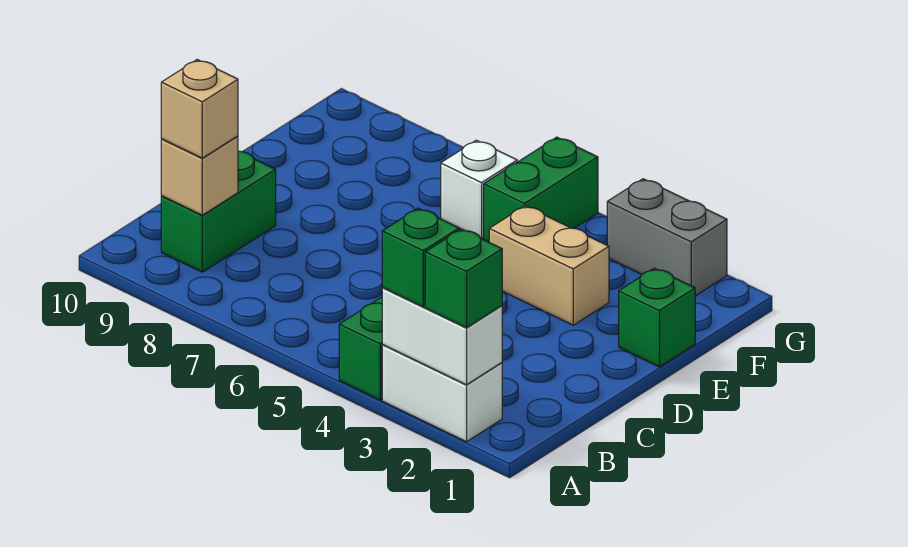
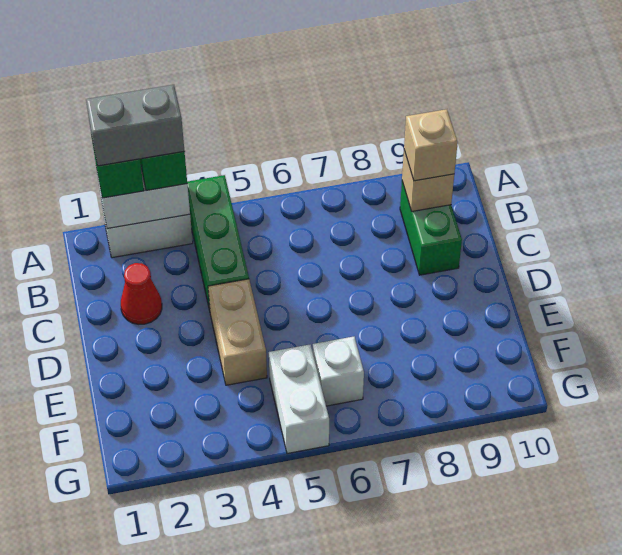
none -> red 1x1 cone [121,263,162,324]
green 1x1 brick [619,268,695,367] -> none
tan 1x2 brick [489,206,609,325] -> tan 1x2 brick turned to [208,279,267,385]
green 1x2 brick [484,137,598,242] -> white 1x2 brick [269,345,329,454]
grey 1x2 brick [607,179,727,296] -> grey 1x2 brick moved to [86,85,184,166]

